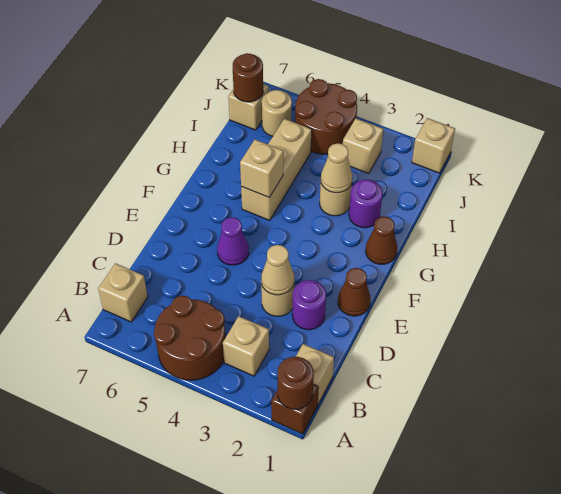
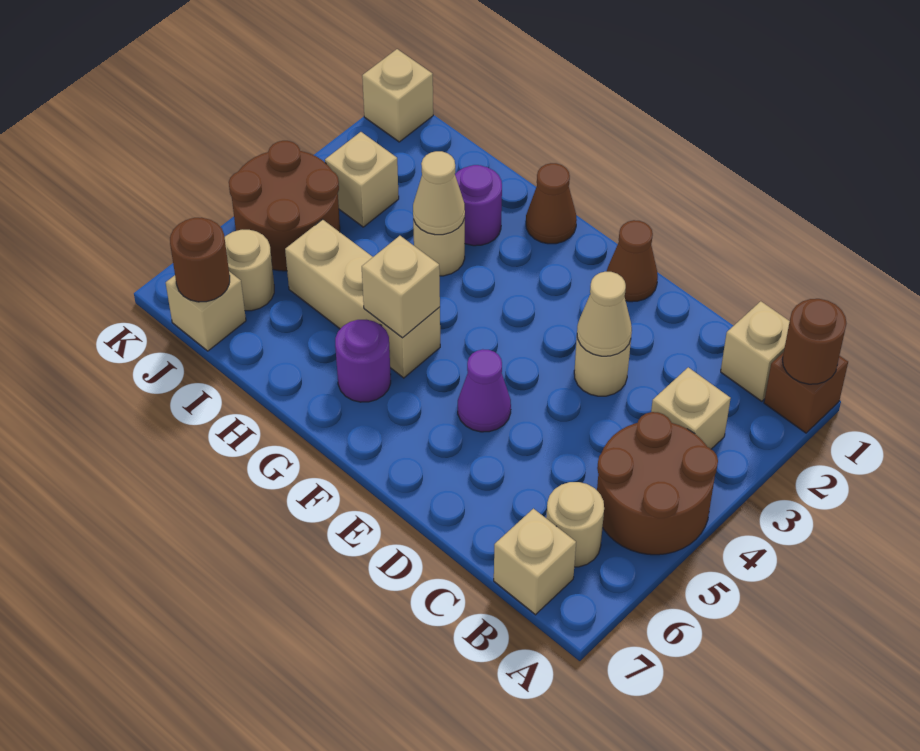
none -> tan 1x1 round brick [546,482,604,567]
purple 1x1 round brick [292,280,326,330] -> purple 1x1 round brick moved to [335,320,391,402]

